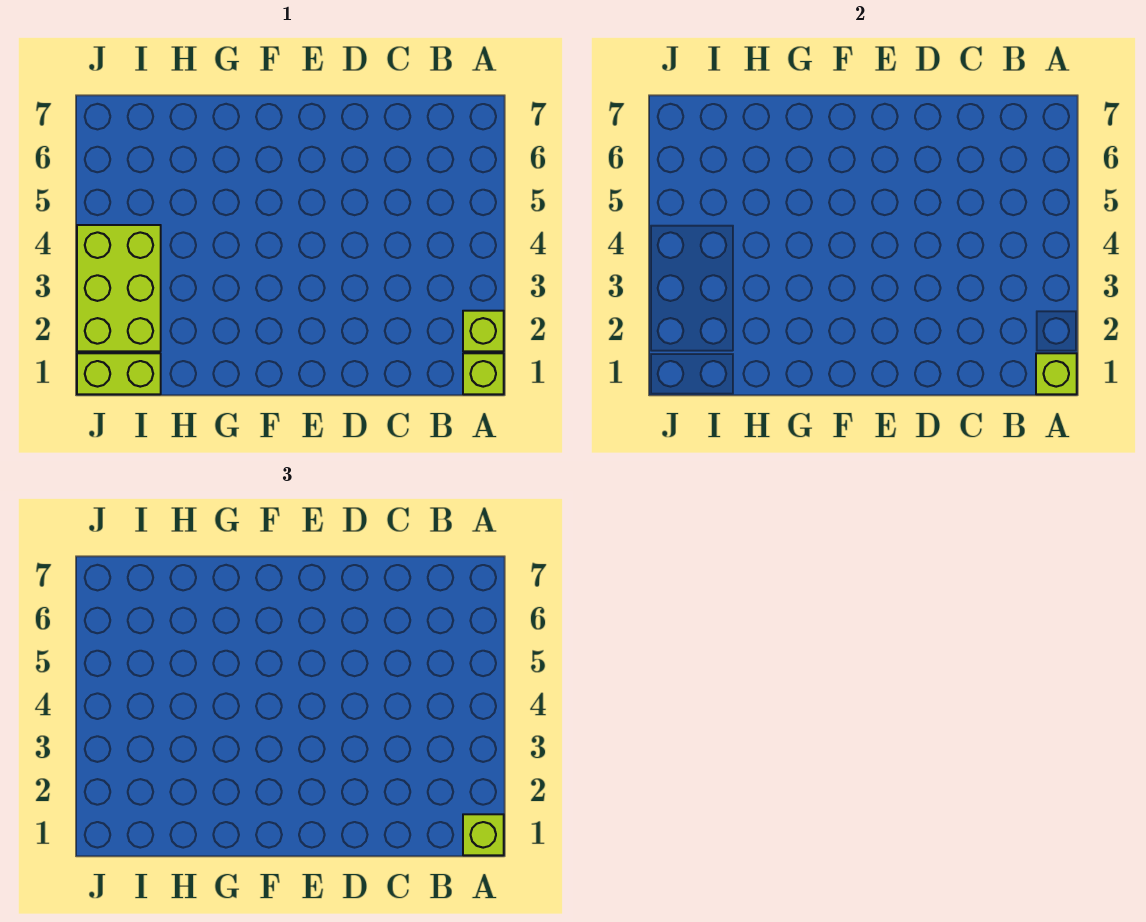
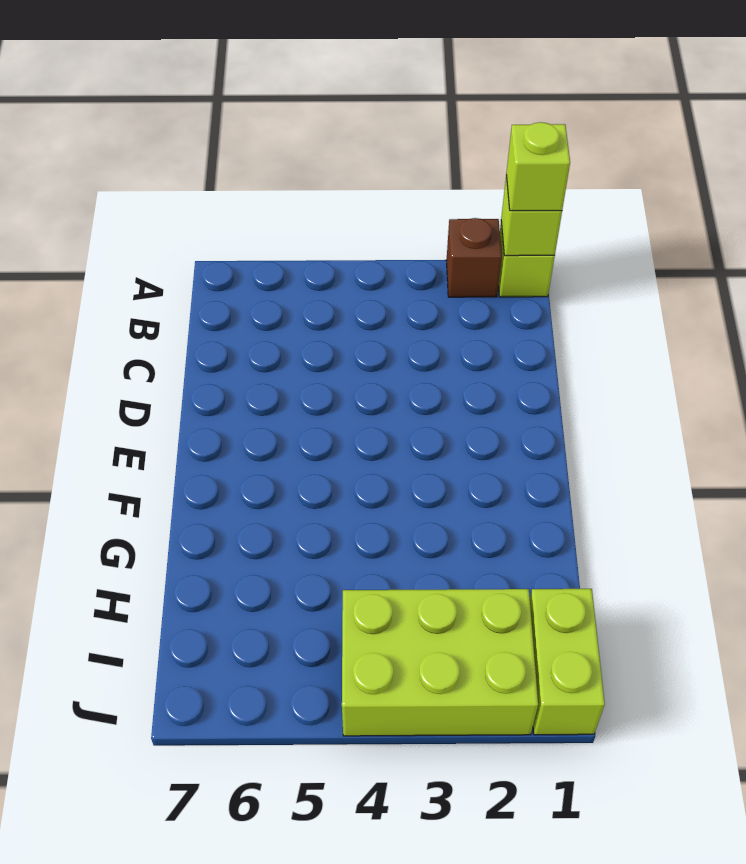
lime 1x1 brick [463,311,504,351] -> brown 1x1 brick [446,218,502,297]

